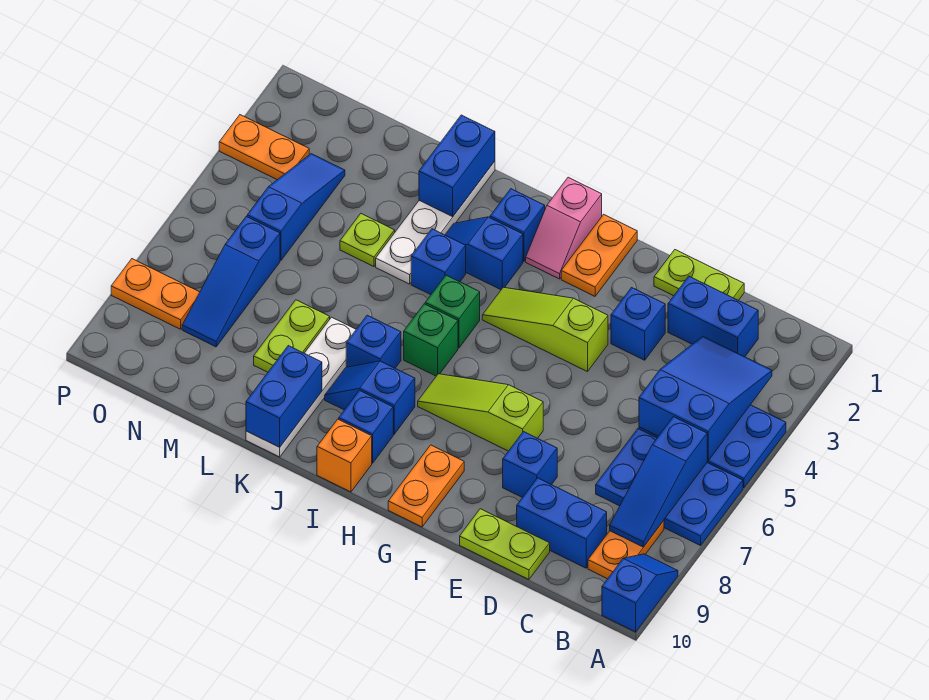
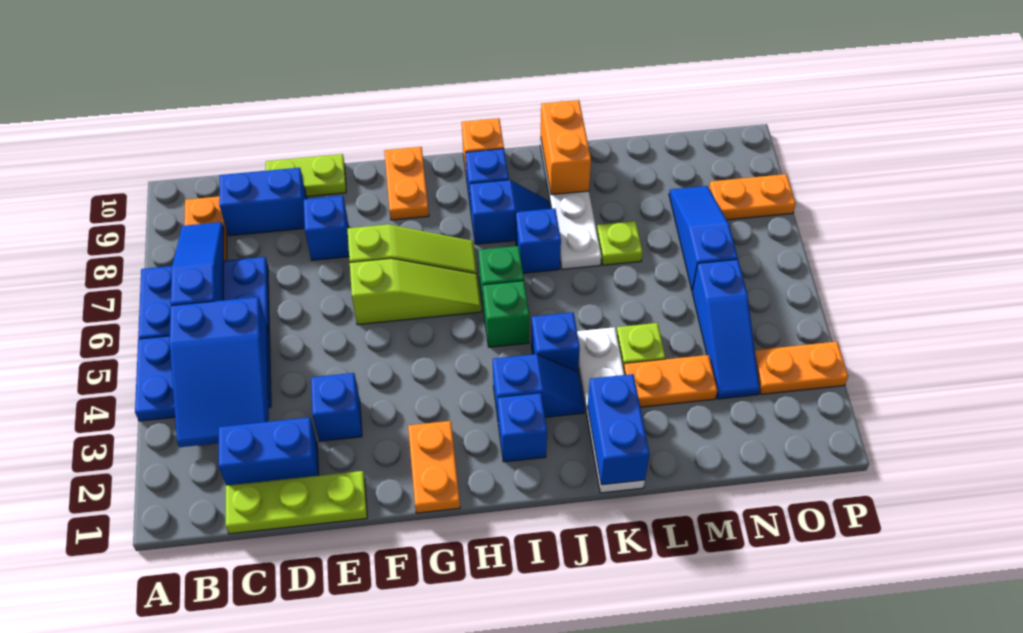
blue 1x2 slope [602,554,678,632] -> none
lime 1x2 plate [654,250,744,300] -> lime 1x3 plate [226,471,367,534]
lime 1x3 slope [482,287,608,372] -> lime 1x3 slope moved to [350,258,482,325]
pink 1x2 slope [526,177,602,279] -> none
blue 1x2 brick [246,346,322,447] -> orange 1x2 brick [541,100,591,195]
none -> orange 1x2 plate [624,355,717,407]
lime 1x2 plate [254,300,330,372] -> lime 1x1 plate [597,221,643,265]

